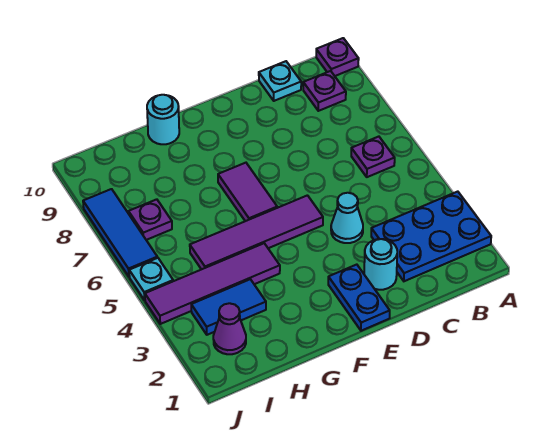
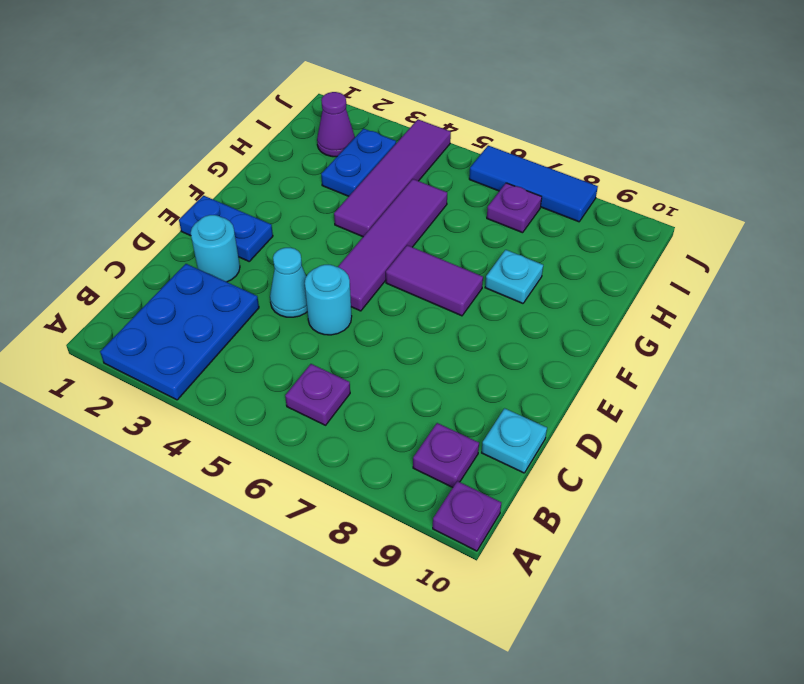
cyan 1x1 round brick [147,95,179,144] -> cyan 1x1 round brick moved to [305,265,352,335]
blue 1x2 tile [191,279,266,335] -> blue 1x2 plate [321,128,396,196]
cyan 1x1 plate [129,258,173,300] -> cyan 1x1 plate moved to [485,250,543,303]

